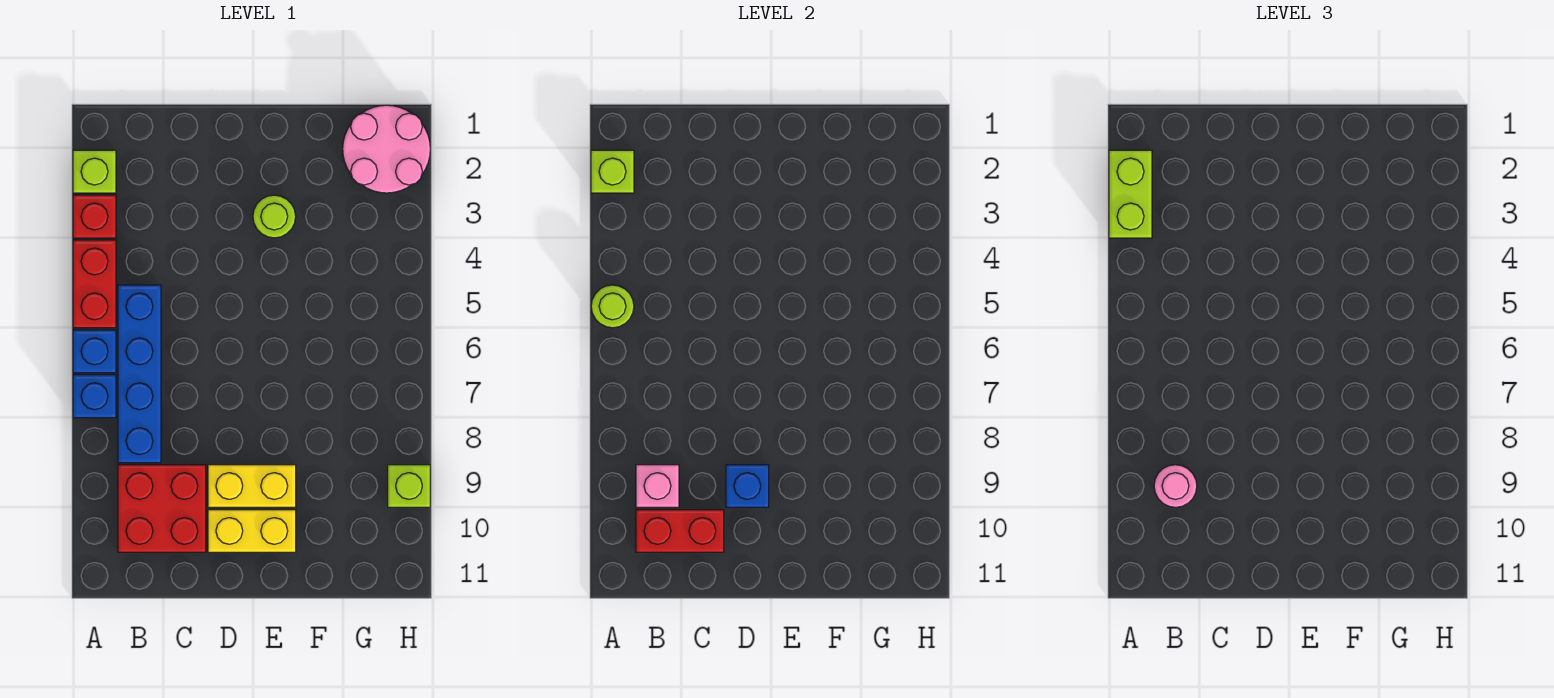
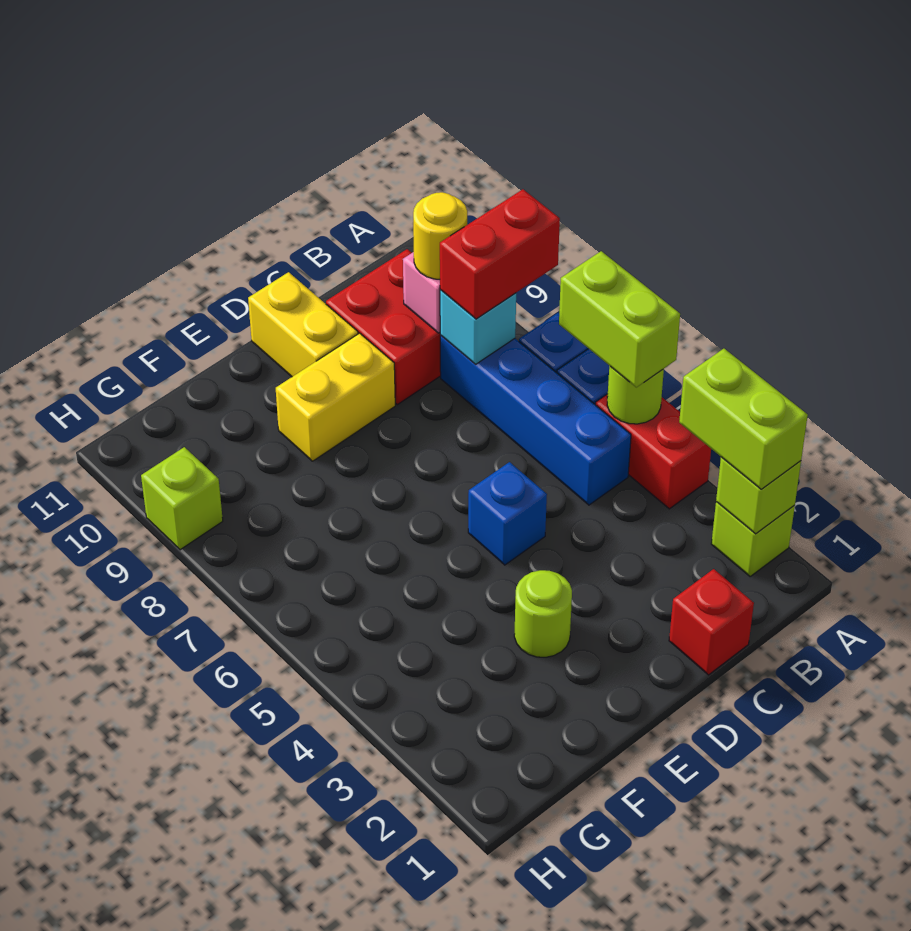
red 1x1 brick [73,195,116,238] -> red 1x1 brick moved to [669,569,754,675]
none -> lime 1x2 brick [559,251,680,387]
none -> cyan 1x1 brick [440,290,516,364]
pink 1x1 round brick [1154,465,1197,507] -> yellow 1x1 round brick [413,192,467,279]
red 1x2 brick [636,510,724,552] -> red 1x2 brick moved to [440,189,560,319]
blue 1x1 brick [726,465,769,507] -> blue 1x1 brick moved to [468,462,547,565]
yellow 1x2 brick [208,510,296,552] -> yellow 1x2 brick turned to [248,272,358,377]
pink 2x2 round brick [343,105,430,193] -> none

